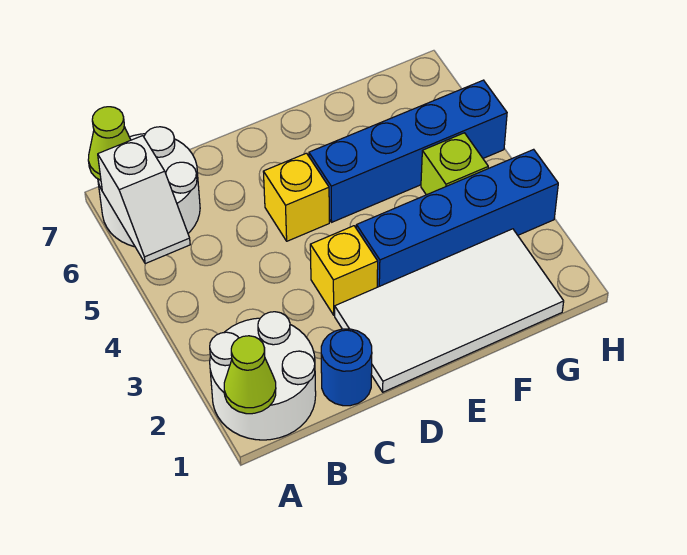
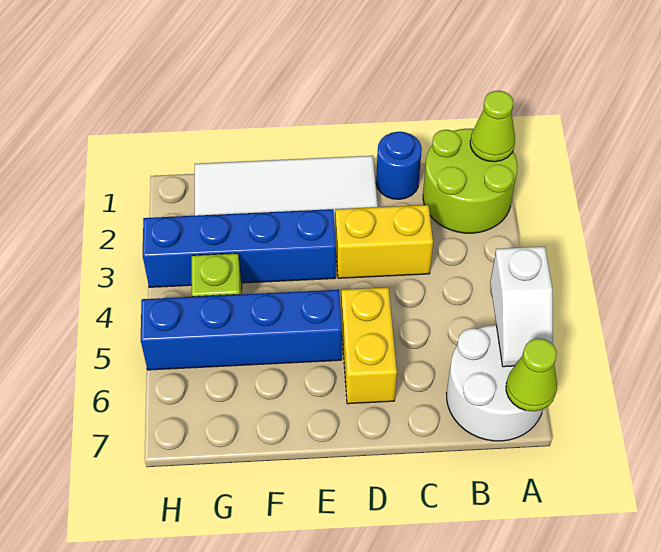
white 2x2 round brick [210,312,316,440] -> lime 2x2 round brick [423,129,518,233]
white 1x2 slope [98,136,190,264] -> white 1x2 slope turned to [490,246,553,367]
yellow 1x1 brick [310,226,378,315] -> yellow 1x2 brick [335,205,433,278]
yellow 1x1 brick [263,153,329,241] -> yellow 1x2 brick [341,287,397,404]

